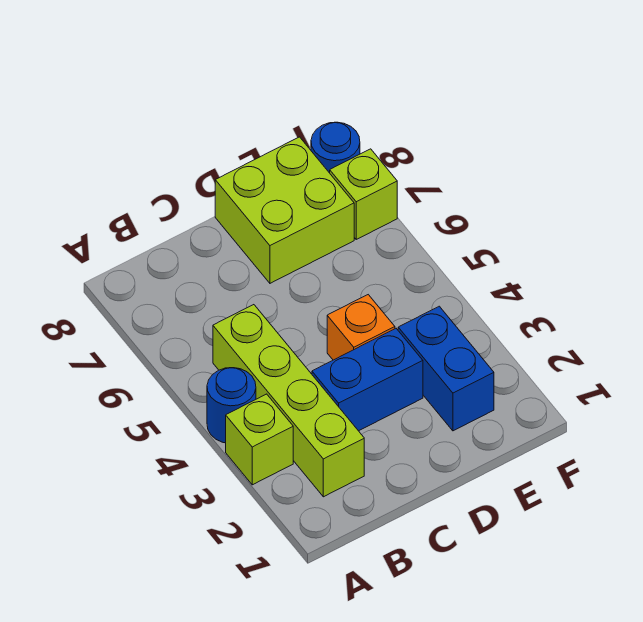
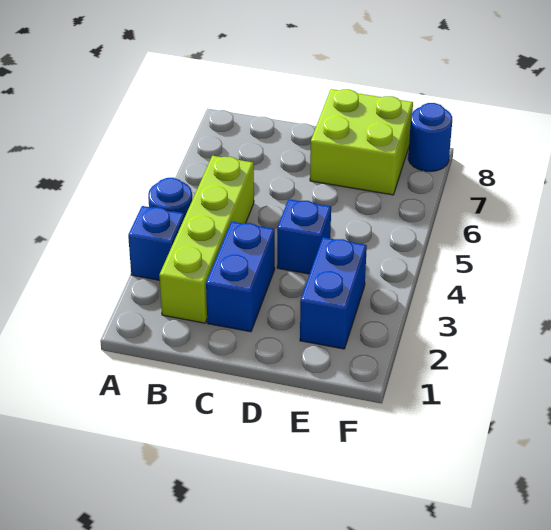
lime 1x1 brick [226,394,293,485] -> blue 1x1 brick [128,206,185,280]
blue 1x2 brick [312,329,423,431] -> blue 1x2 brick turned to [206,222,275,332]
orange 1x1 brick [327,295,395,360] -> blue 1x1 brick [277,199,331,274]
lime 1x1 brick [330,149,397,239] -> none

